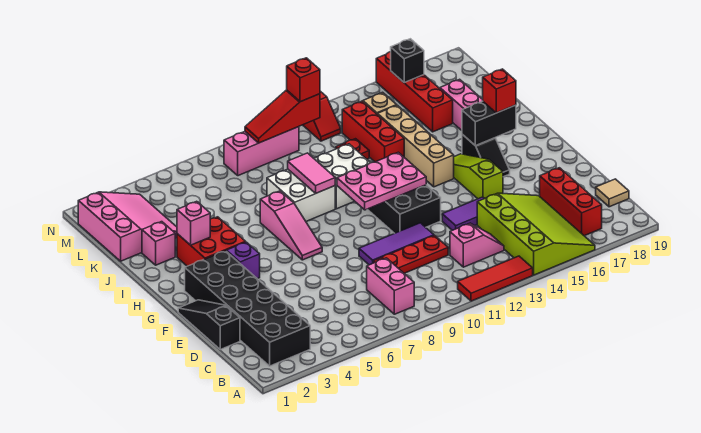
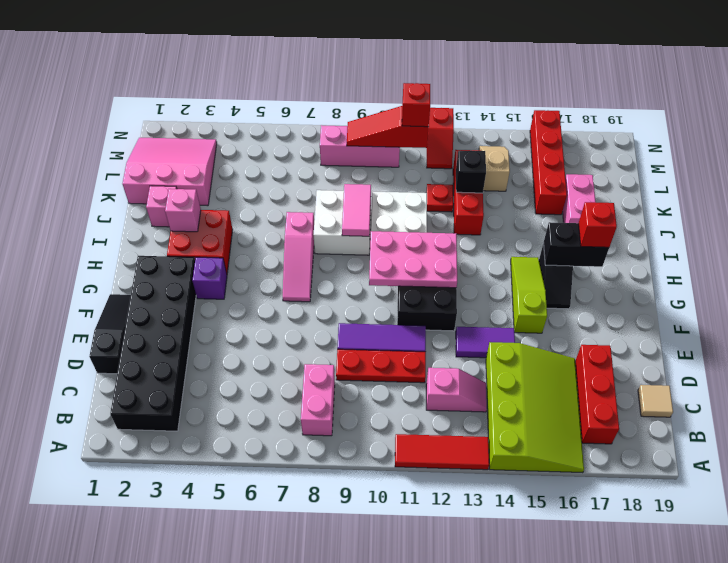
tan 1x4 brick [378,105,454,187] -> none
pink 3x3 slope [78,192,177,261] -> pink 3x3 slope turned to [122,138,217,206]
black 1x1 brick [391,39,424,82] -> black 1x1 brick moved to [456,151,486,193]

